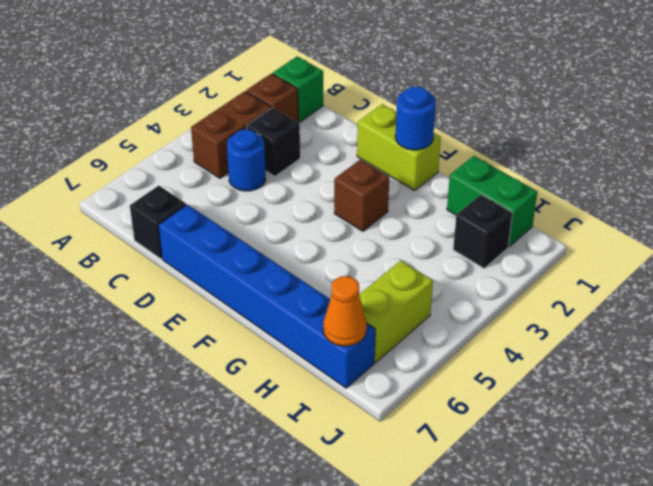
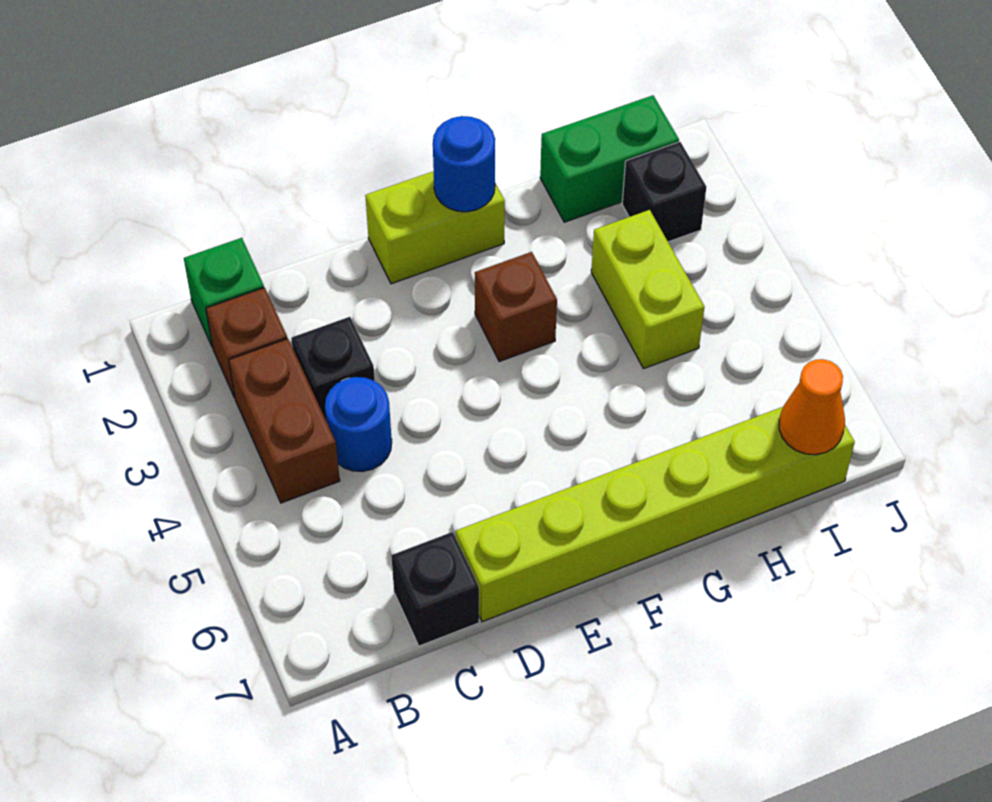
blue 1x6 brick [158,204,375,388] -> lime 1x6 brick [456,407,855,622]
lime 1x2 brick [359,261,433,363] -> lime 1x2 brick moved to [591,210,704,368]

